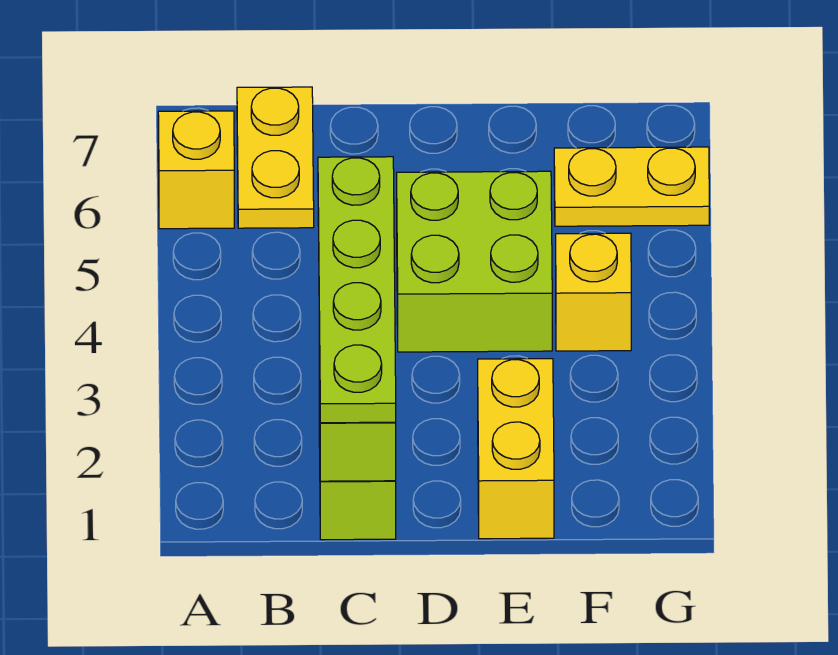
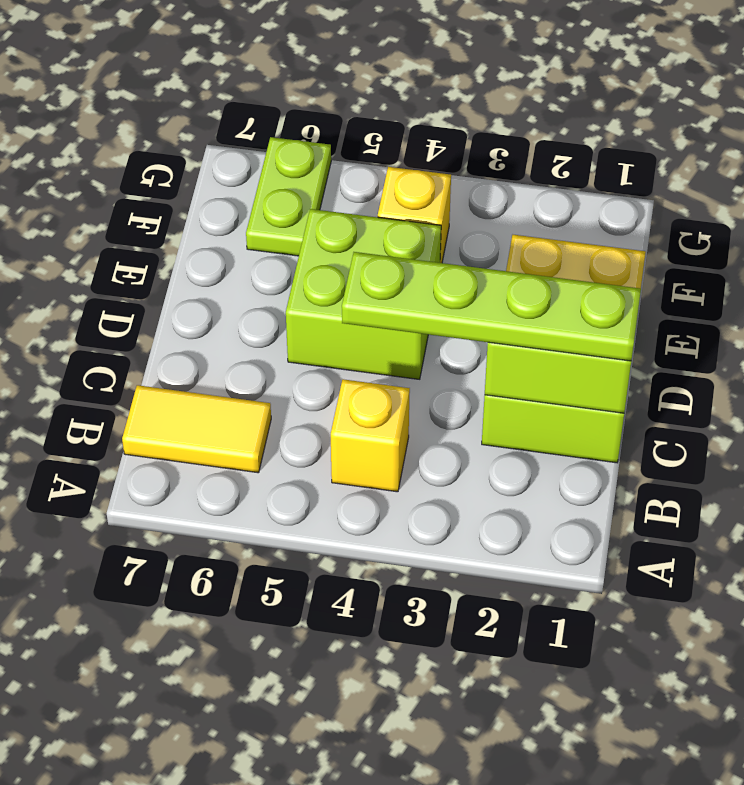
yellow 1x1 brick [158,111,234,229] -> yellow 1x1 brick moved to [331,379,410,492]
yellow 1x2 plate [237,87,314,228] -> yellow 1x2 tile [122,385,271,473]
yellow 1x2 plate [554,147,709,226] -> lime 1x2 plate [246,137,331,256]

